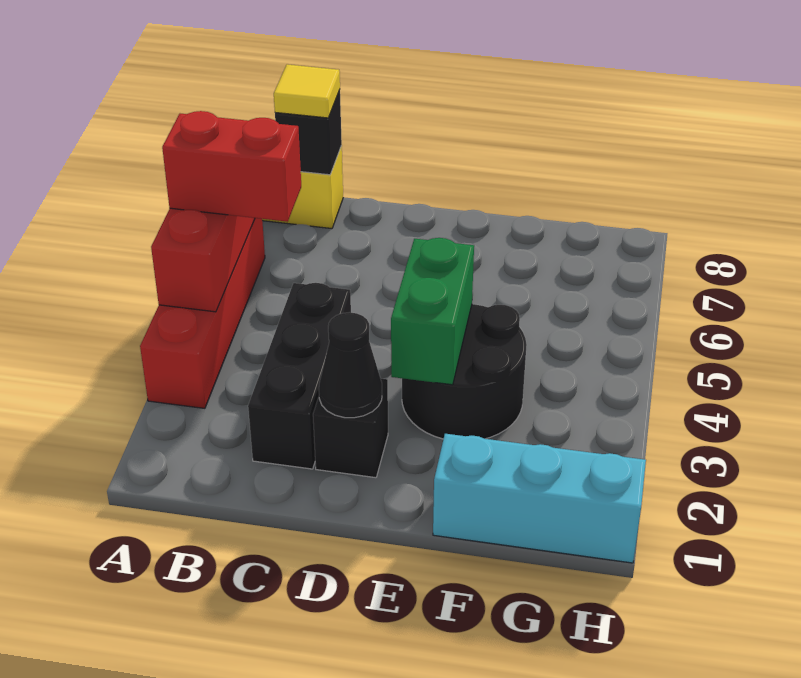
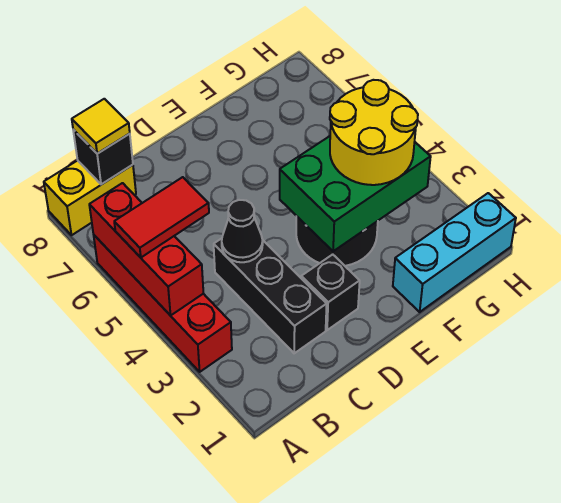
red 1x2 brick [162,111,301,222] -> red 1x2 tile [114,177,209,257]
black 1x1 cone [319,312,382,418] -> black 1x1 cone moved to [222,200,263,262]
green 1x2 brick [391,238,474,385] -> green 2x3 brick [280,136,431,251]
none -> yellow 2x2 round brick [330,80,418,185]

